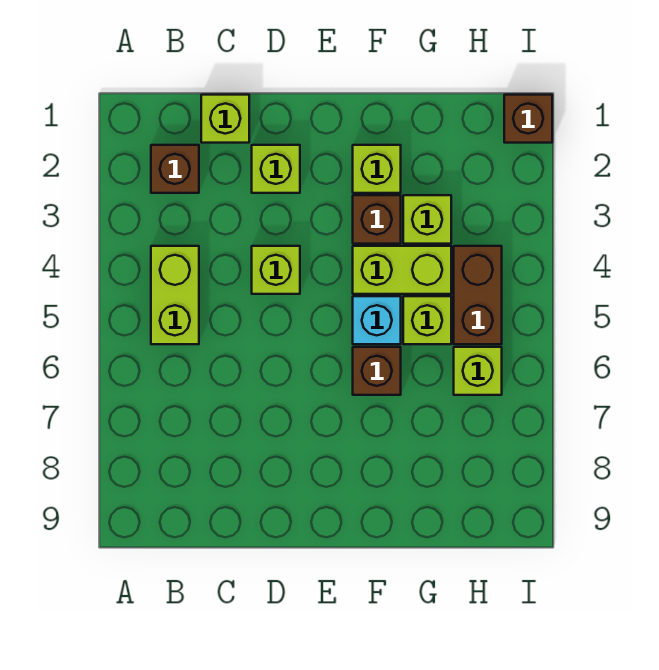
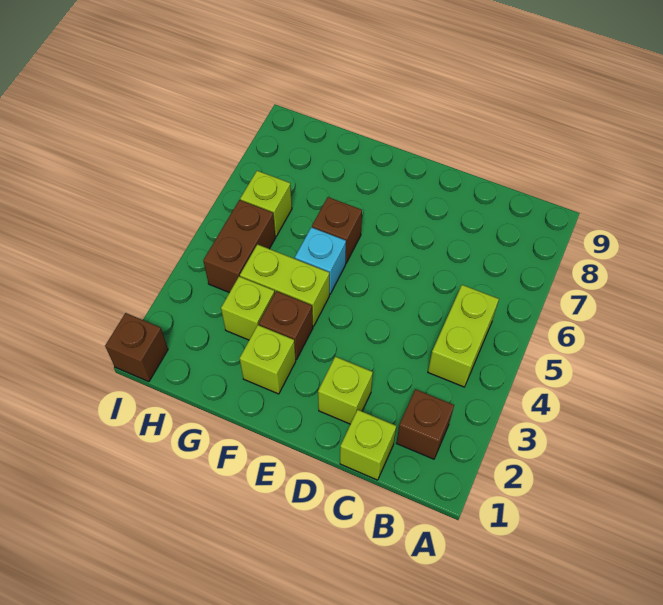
lime 1x1 brick [252,246,300,294] -> none
lime 1x1 brick [403,296,451,344] -> none

